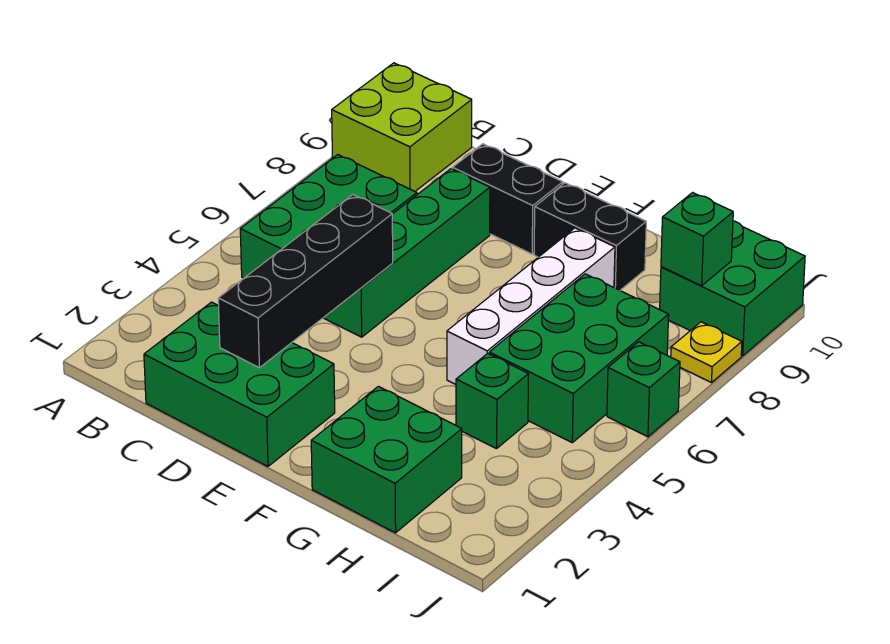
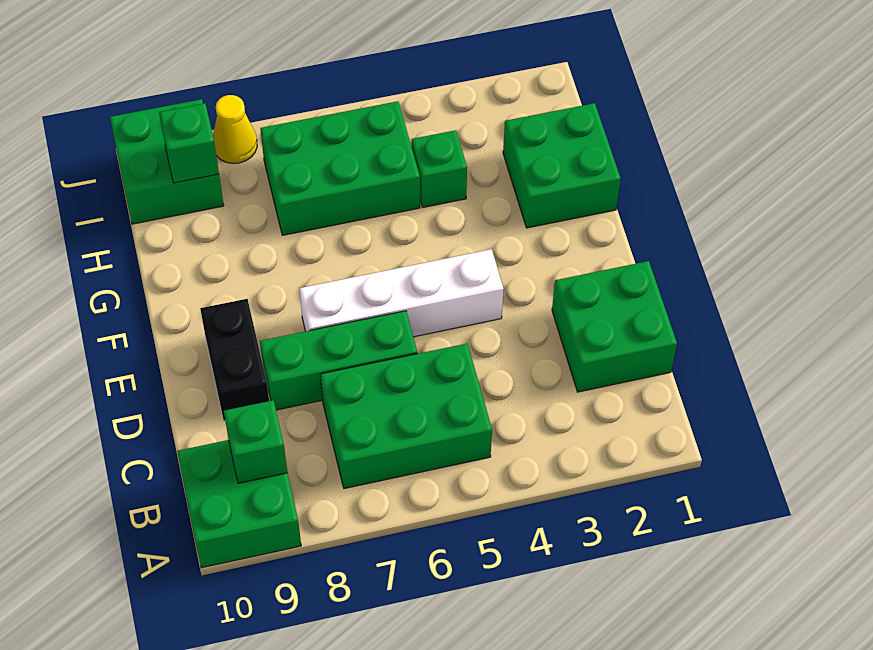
lime 2x2 brick [332,63,472,191] -> green 2x2 brick [177,440,301,568]
green 2x3 brick [144,302,335,466] -> green 2x2 brick [552,261,677,392]
black 1x4 brick [218,195,393,368] -> none
green 1x4 brick [324,169,490,337] -> green 1x3 brick [260,311,417,410]
black 1x2 brick [534,183,646,290] -> none
white 1x4 brick [447,228,615,384] -> white 1x4 brick moved to [299,249,504,337]
green 1x1 brick [607,342,680,437] -> green 1x1 brick moved to [224,400,287,483]
yellow 1x1 plate [671,322,742,383] -> yellow 1x1 cone [213,95,257,163]

